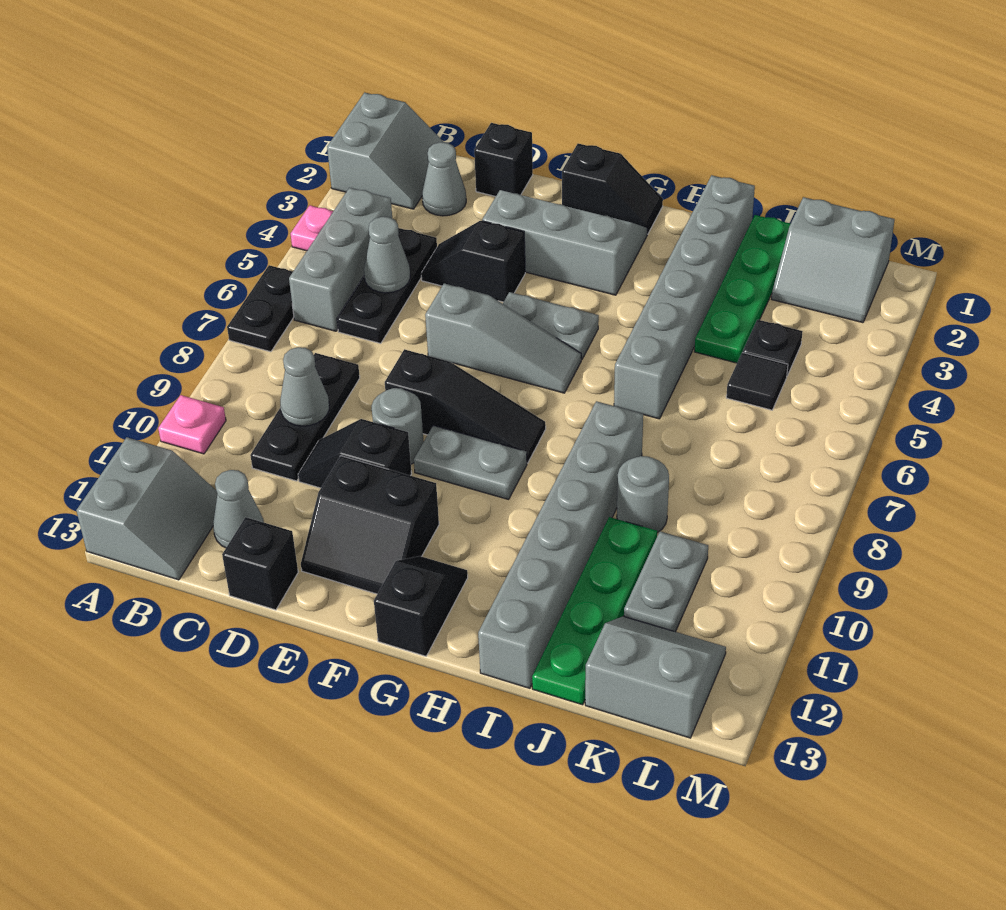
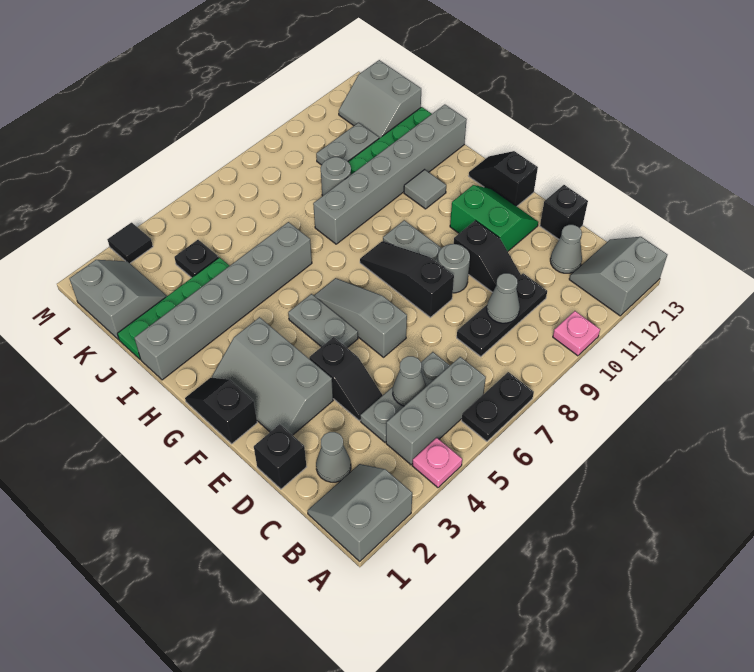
black 1x3 plate [337,228,437,343] -> grey 1x3 plate [360,352,450,442]
black 2x2 slope [301,456,439,594] -> green 2x2 slope [450,185,538,251]
black 1x2 slope [374,556,468,656] -> black 1x2 slope turned to [469,151,538,206]
none -> grey 1x1 tile [404,170,446,209]
black 1x1 tile [726,352,788,410] -> black 1x1 tile moved to [107,223,153,263]

